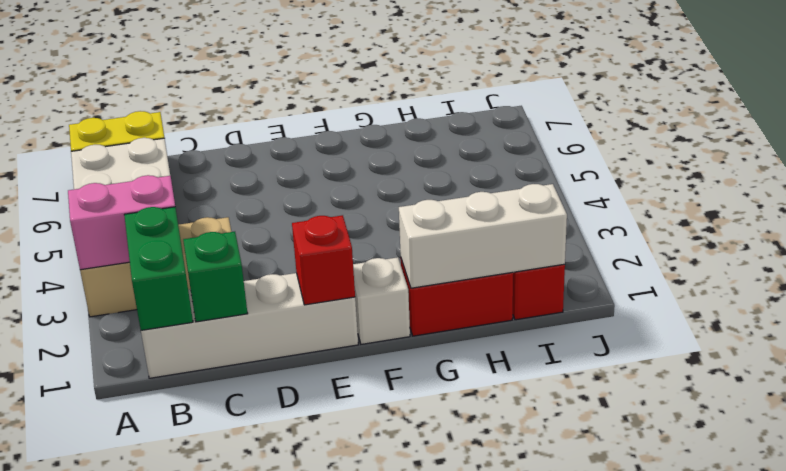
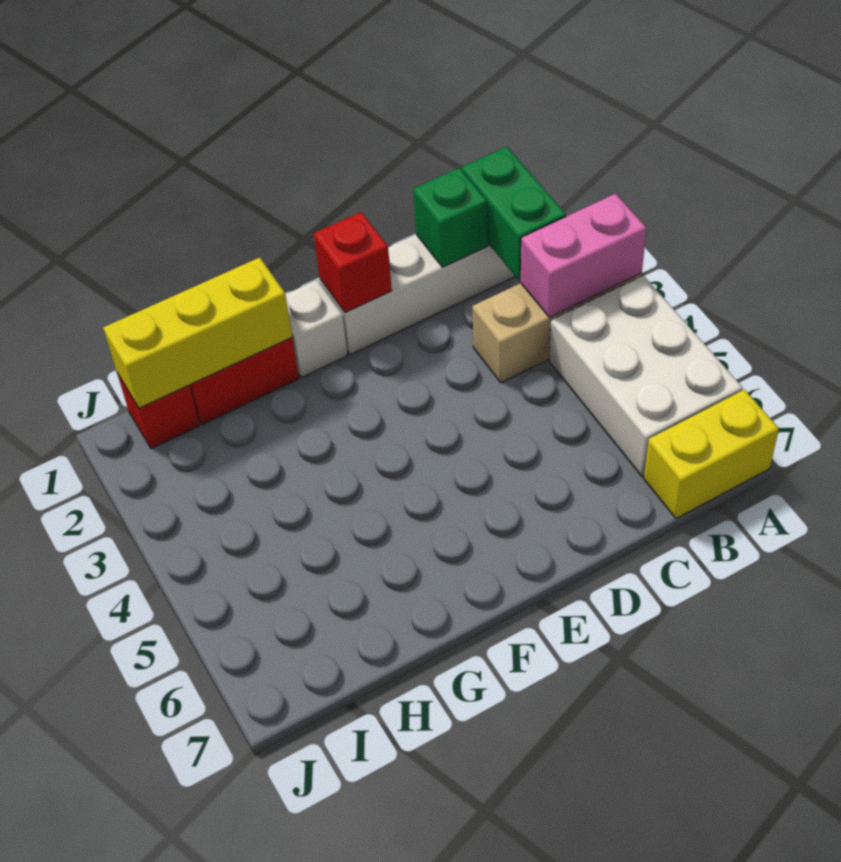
white 1x3 brick [399,184,567,288] -> yellow 1x3 brick [103,257,292,408]

